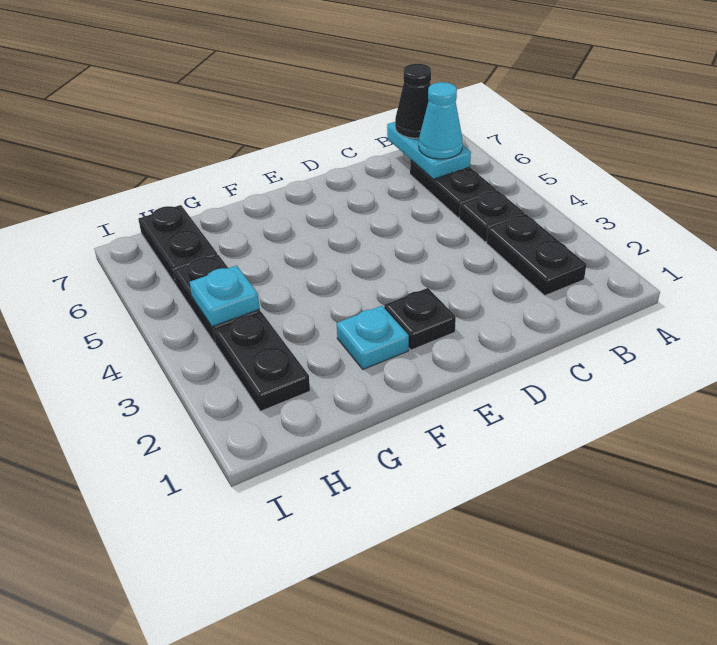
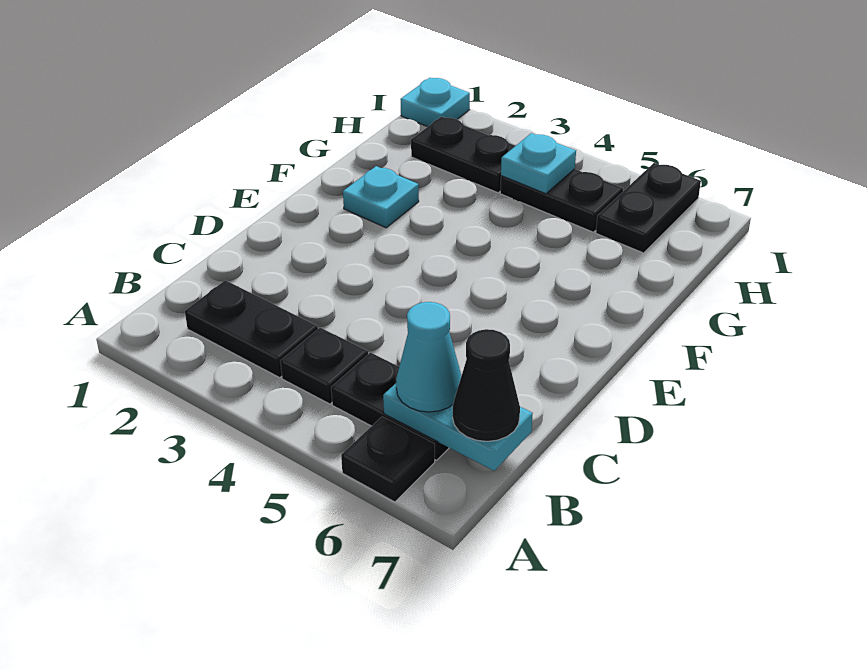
black 1x1 plate [384,288,456,350] -> black 1x1 plate moved to [341,417,435,502]
black 1x2 plate [138,205,218,284] -> black 1x2 plate turned to [596,163,701,253]
none -> cyan 1x1 plate [400,78,470,127]

